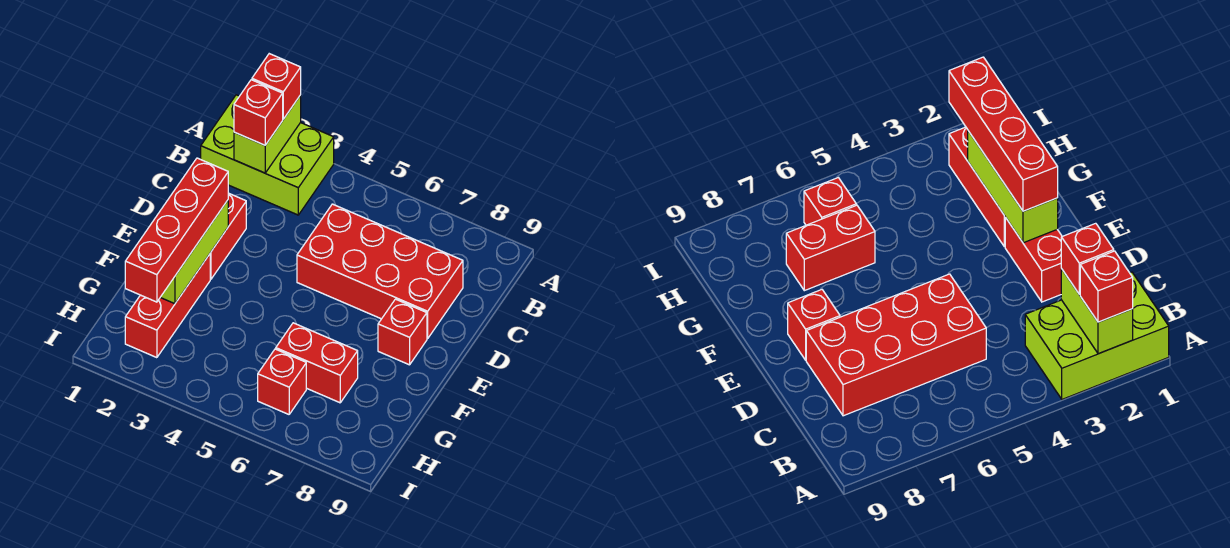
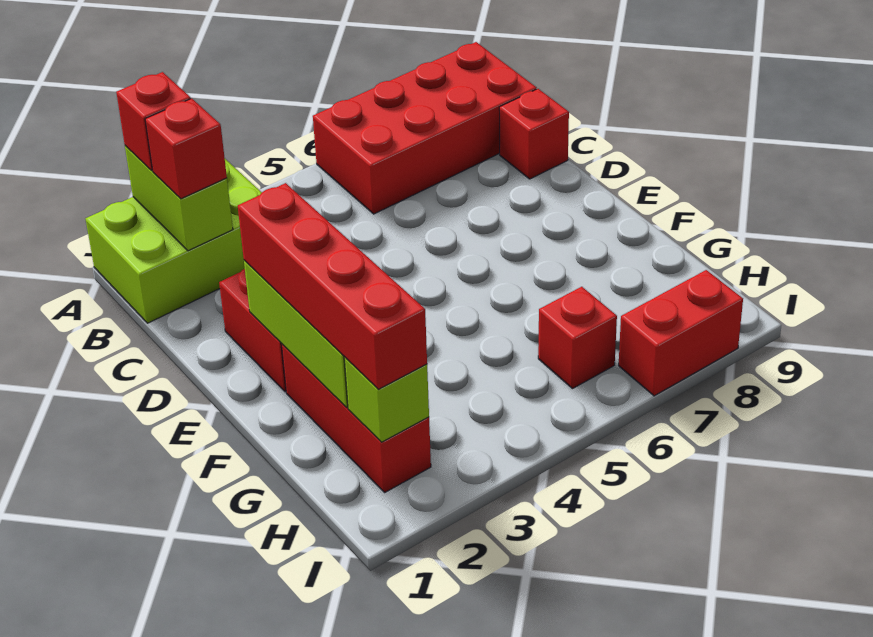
red 2x4 brick [297,204,463,339] -> red 2x4 brick moved to [313,42,537,214]
red 1x1 brick [378,299,427,365] -> red 1x1 brick moved to [499,89,569,179]
red 1x2 brick [276,323,358,403] -> red 1x2 brick moved to [619,270,743,396]
none -> lime 1x1 brick [344,357,429,442]

